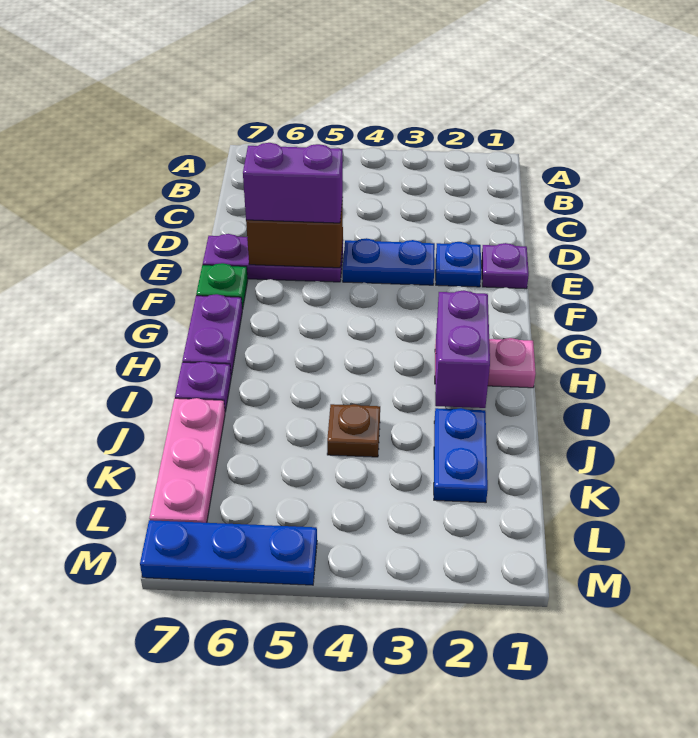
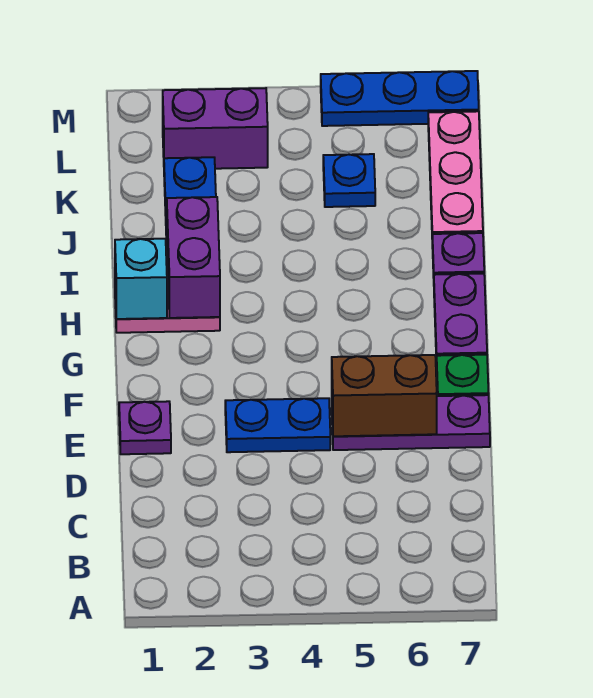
blue 1x1 plate [436,242,481,287] -> blue 1x1 plate moved to [323,154,375,207]
purple 1x2 brick [243,143,343,223] -> purple 1x2 brick moved to [163,88,268,169]
none -> cyan 1x1 brick [115,239,167,319]
brown 1x1 plate [327,404,380,457] -> none

